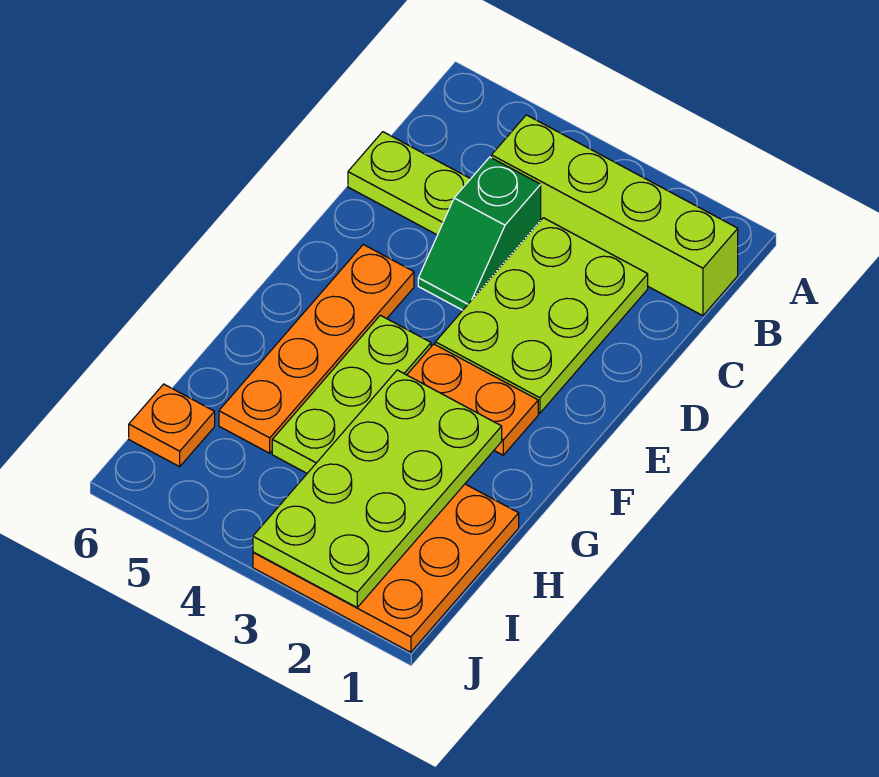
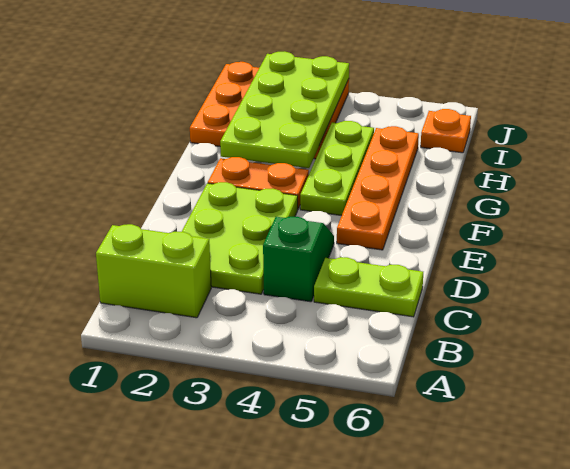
lime 1x4 brick [492,115,738,316] -> lime 1x2 brick [96,224,211,318]

